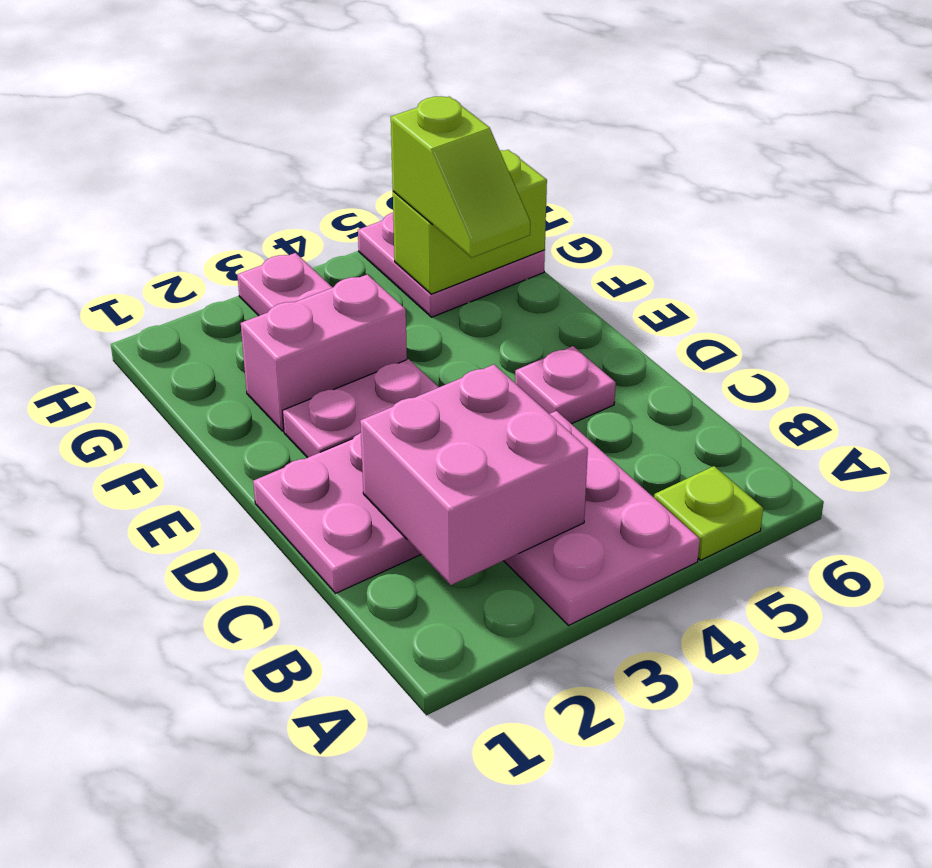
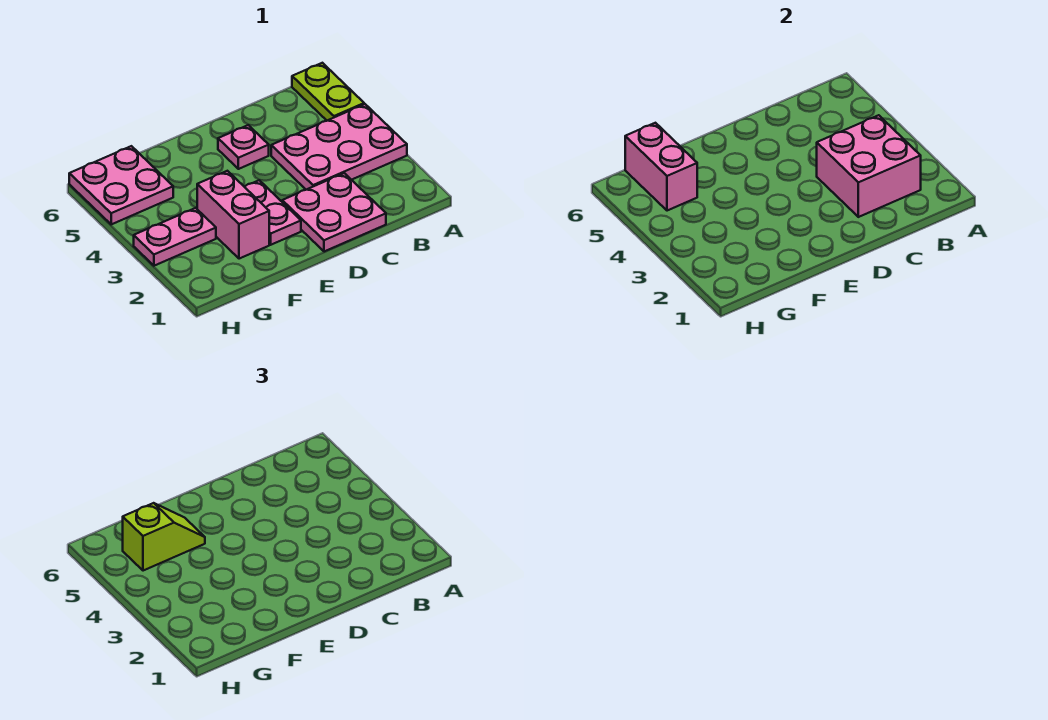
lime 1x1 plate [654,466,763,560] -> lime 1x2 plate [292,63,364,121]
lime 1x2 brick [393,150,547,294] -> pink 1x2 brick [625,123,697,211]

